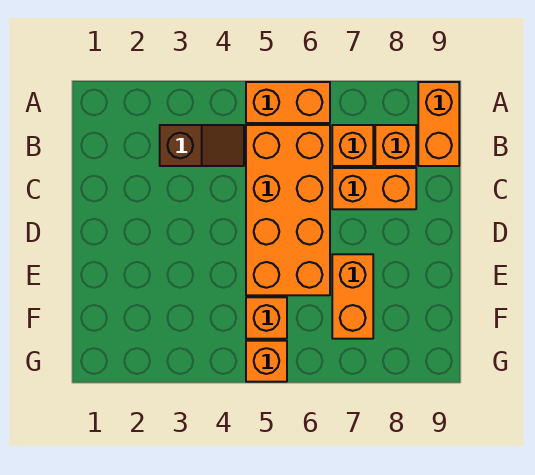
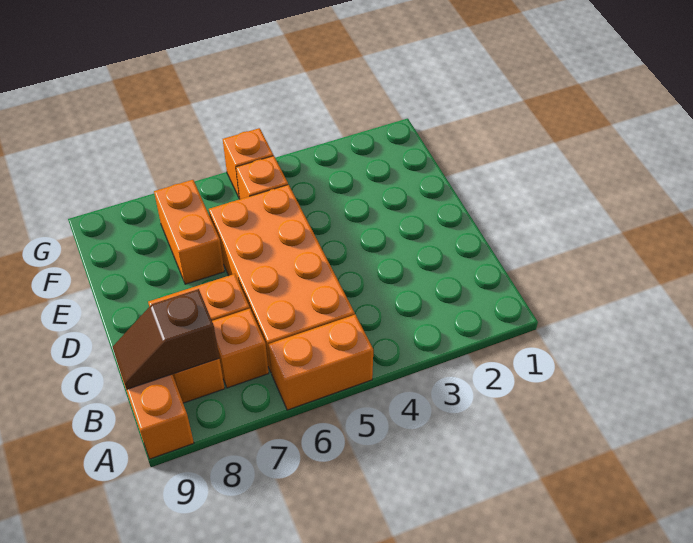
brown 1x2 slope [160,125,244,166] -> brown 1x2 slope moved to [113,289,219,389]

